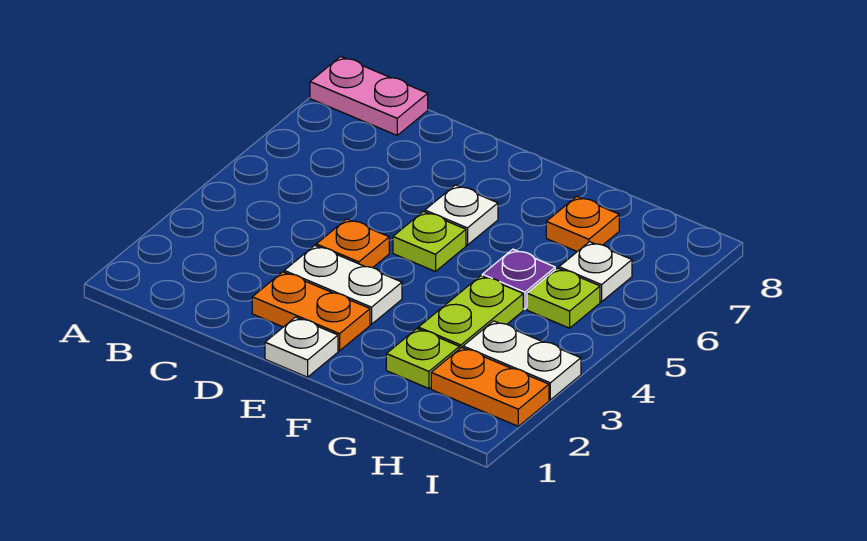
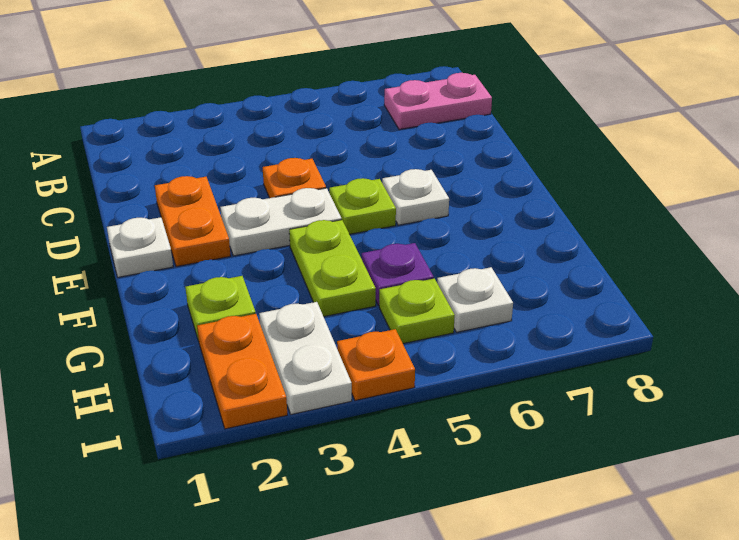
pink 1x2 plate [310,57,428,135] -> pink 1x2 plate turned to [384,73,492,129]
white 1x2 plate [284,245,402,324] -> white 1x2 plate turned to [220,188,342,256]
lime 1x2 plate [418,276,523,349] -> lime 1x2 plate turned to [289,220,376,317]
orange 1x1 plate [546,196,619,251] -> orange 1x1 plate moved to [337,329,415,401]

